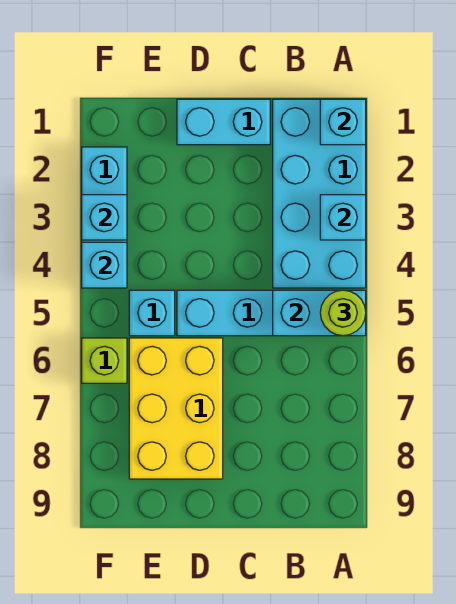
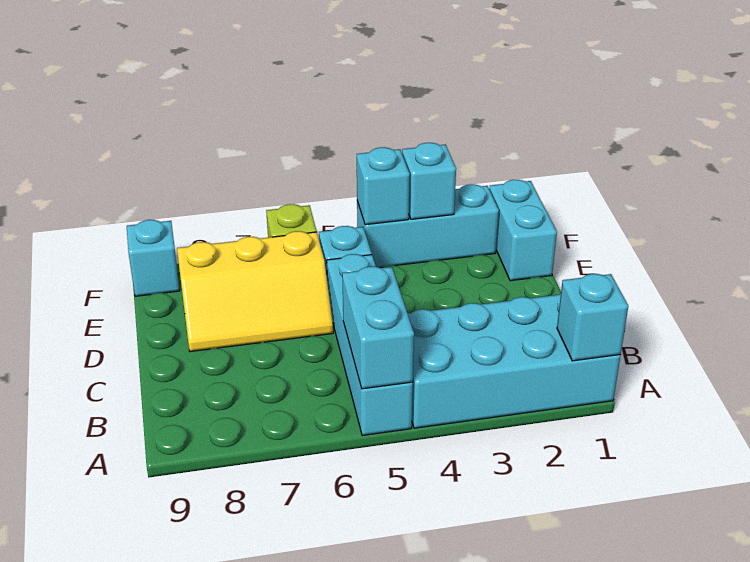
cyan 1x1 brick [320,195,366,240] -> cyan 1x1 brick moved to [127,220,180,296]
lime 1x1 round brick [320,290,366,336] -> none
cyan 1x2 brick [177,99,270,145] -> cyan 1x2 brick moved to [489,180,557,281]
yellow 2x3 brick [129,338,223,479] -> yellow 2x3 slope [177,231,333,352]

